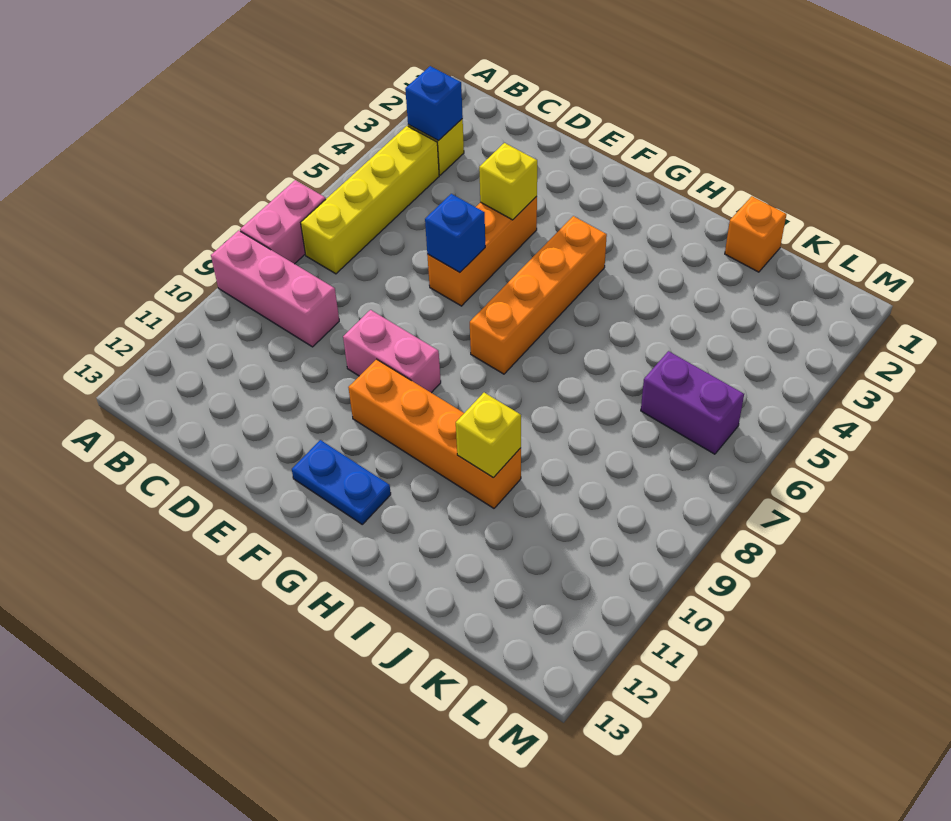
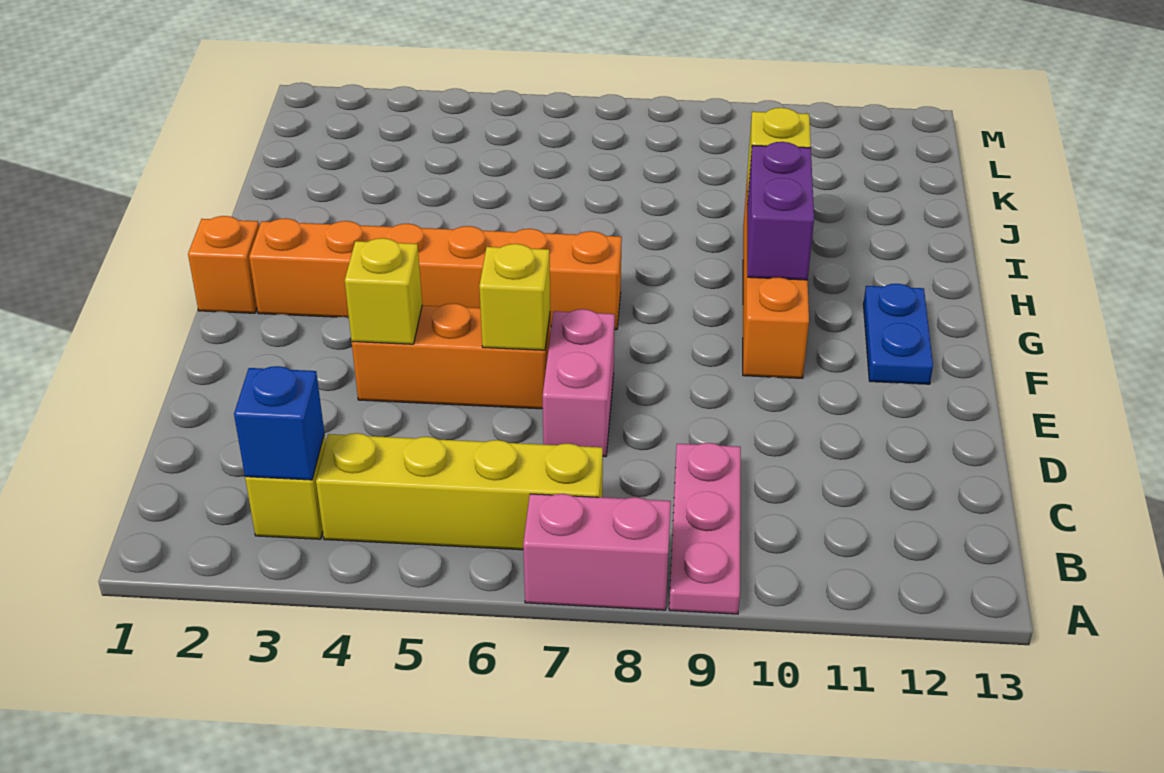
pink 1x3 brick [211,230,339,347] -> pink 1x3 plate [669,443,741,614]
blue 1x1 brick [425,194,485,272] -> yellow 1x1 brick [479,244,550,350]
pink 1x2 brick [343,310,441,393] -> pink 1x2 brick moved to [543,309,615,457]
orange 1x4 brick [470,216,607,374] -> orange 1x6 brick [249,218,622,330]
orange 1x1 brick [725,196,786,272] -> orange 1x1 brick moved to [188,216,259,313]
purple 1x2 brick [641,351,744,454] -> purple 1x2 brick moved to [747,142,814,280]

